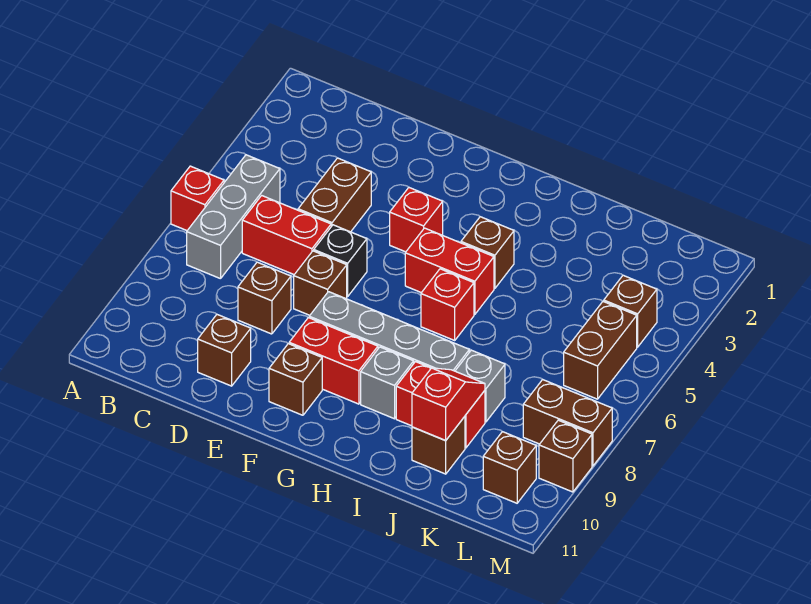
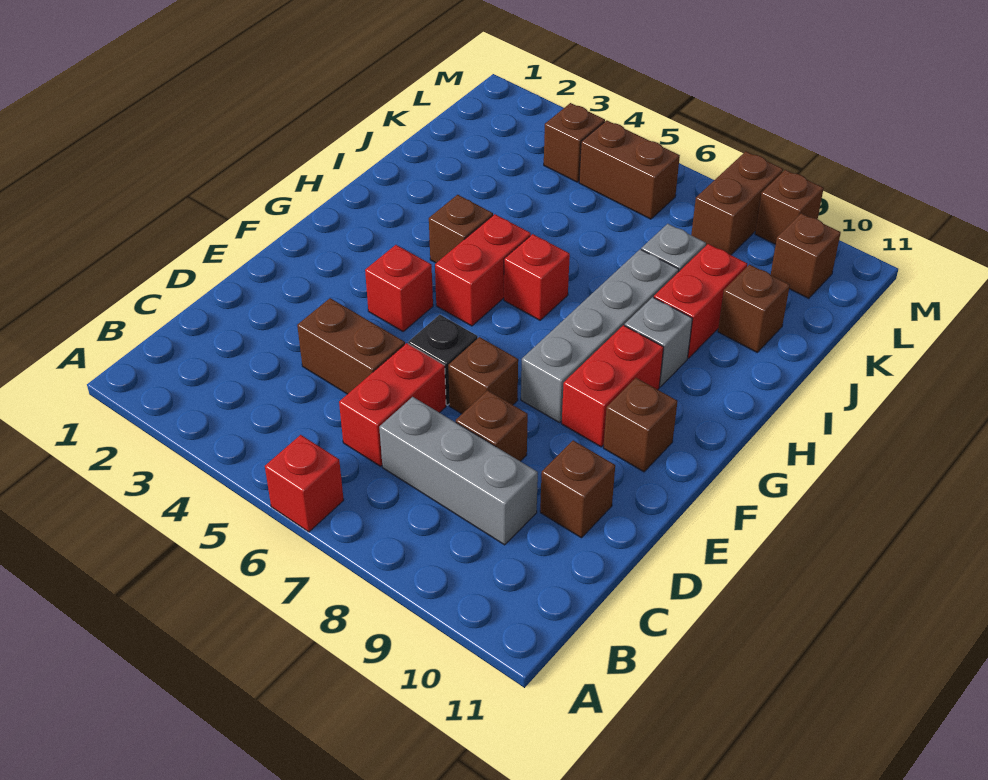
grey 1x3 brick [187,155,280,279] -> grey 1x3 brick moved to [379,397,538,545]
red 1x2 slope [412,368,485,440] -> none

